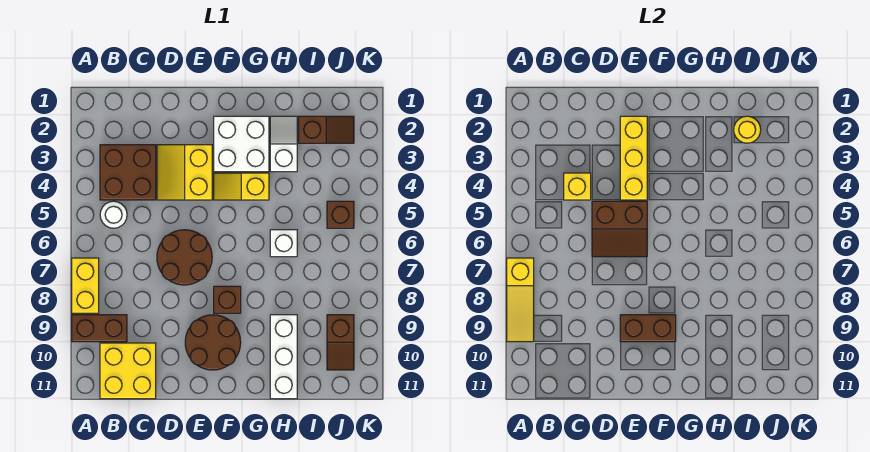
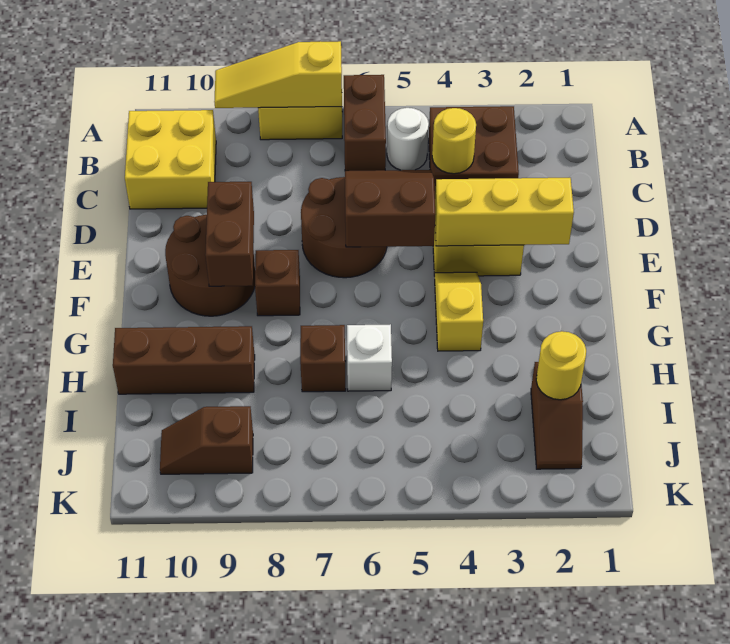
brown 1x2 brick [72,315,127,342] -> brown 1x2 brick moved to [344,75,386,171]
yellow 1x1 brick [564,173,591,200] -> yellow 1x1 round brick [432,108,476,174]
brown 2x2 slope [592,201,647,257] -> brown 2x2 slope turned to [345,170,435,247]
white 2x2 brick [214,116,269,172] -> none
white 1x2 slope [270,116,297,172] -> none
white 1x3 brick [270,315,297,399] -> brown 1x3 brick [113,326,255,394]
brown 1x1 brick [327,201,354,228] -> brown 1x1 brick moved to [300,325,346,392]

